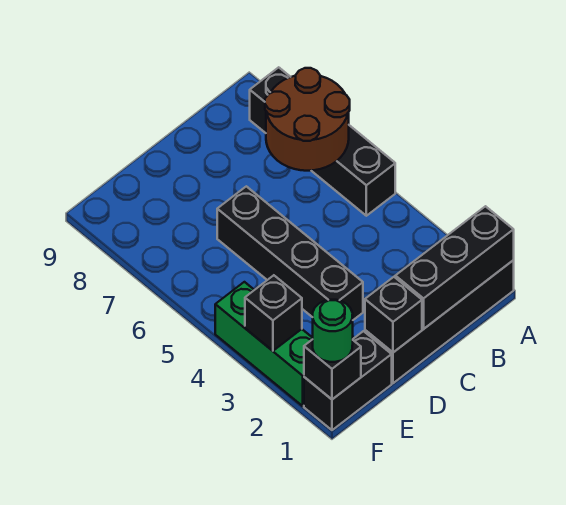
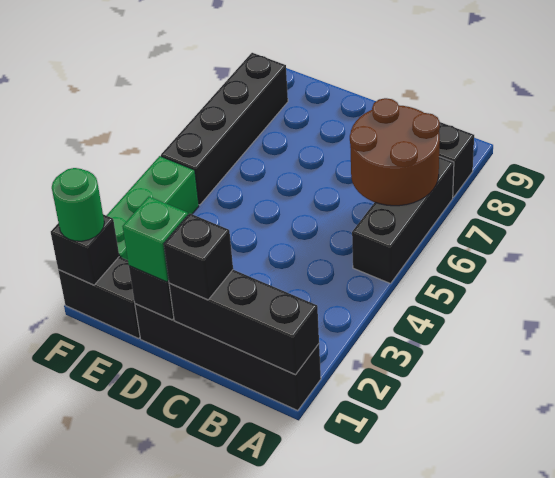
none -> green 1x1 brick [122,197,188,282]
black 1x4 brick [217,186,363,320] -> black 1x4 brick moved to [161,53,288,205]
black 1x1 brick [245,275,302,351] -> black 1x1 brick moved to [164,214,233,300]

